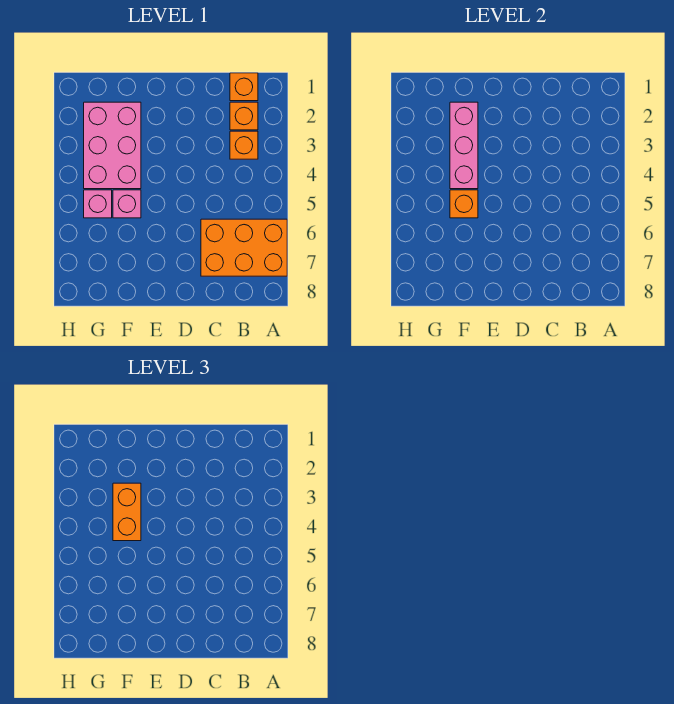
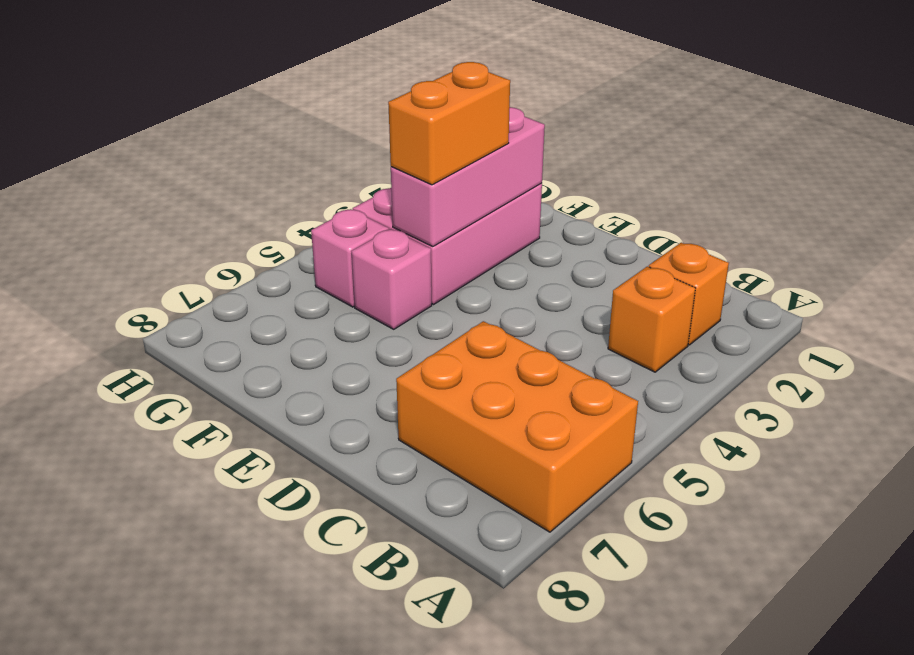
orange 1x1 brick [230,73,258,101] -> none
orange 1x1 brick [450,190,478,218] -> none

